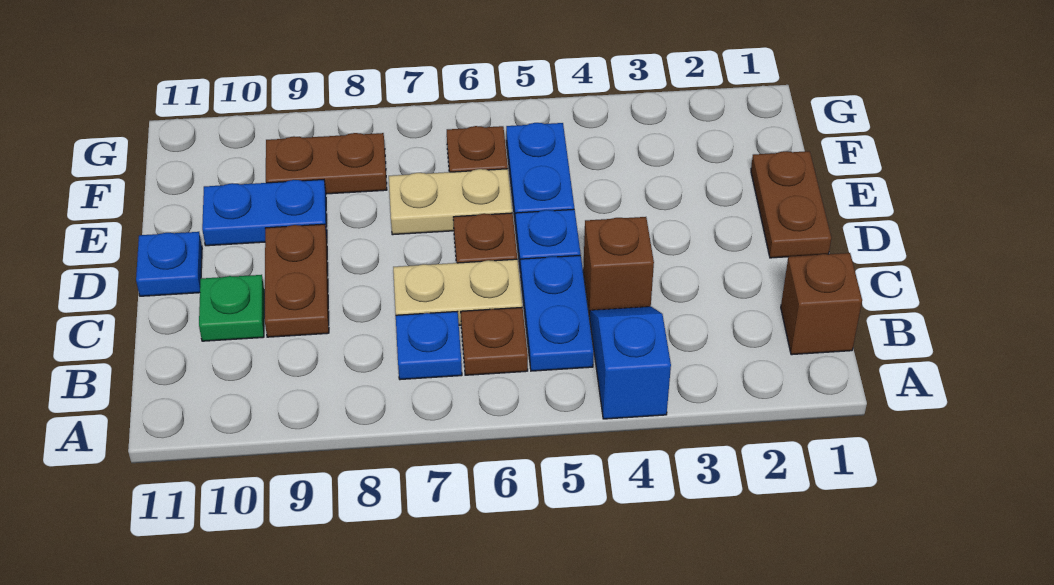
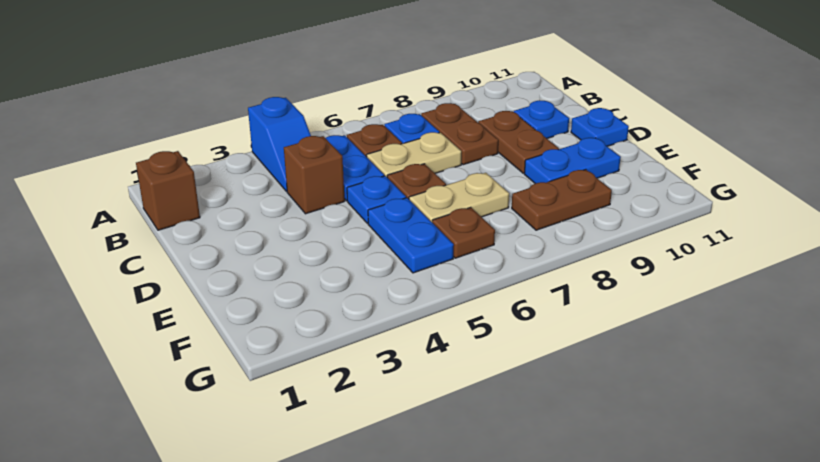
green 1x1 plate [199,275,264,341] -> blue 1x1 plate [514,101,569,138]
brown 1x2 plate [751,151,831,258] -> brown 1x2 plate moved to [421,103,498,165]

